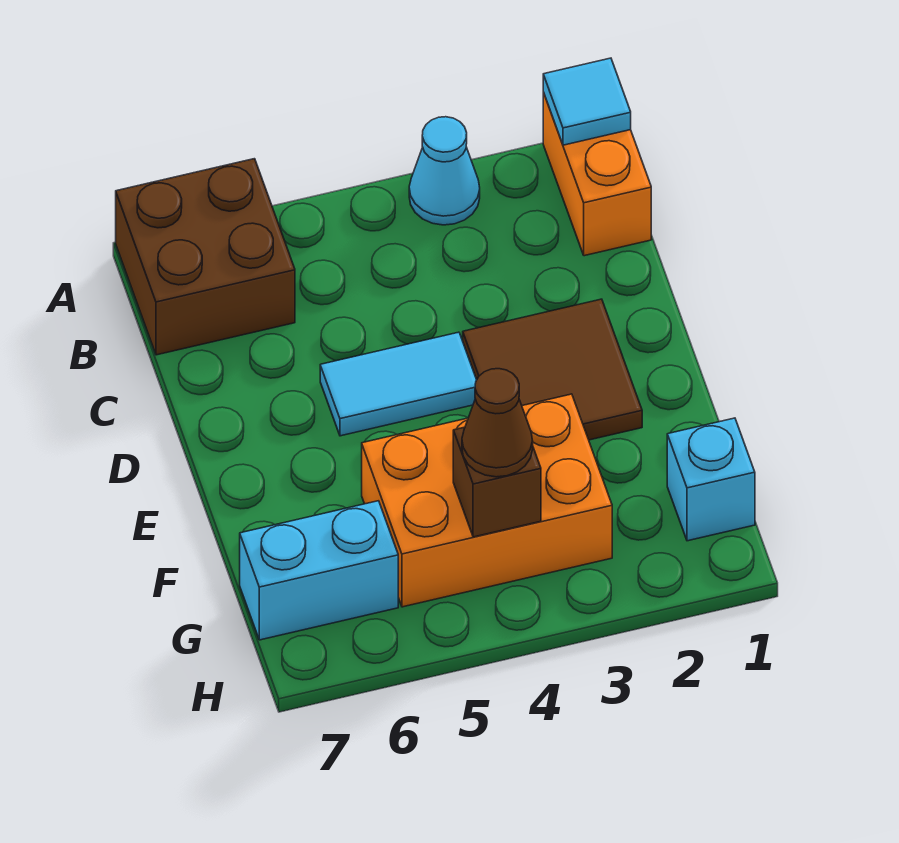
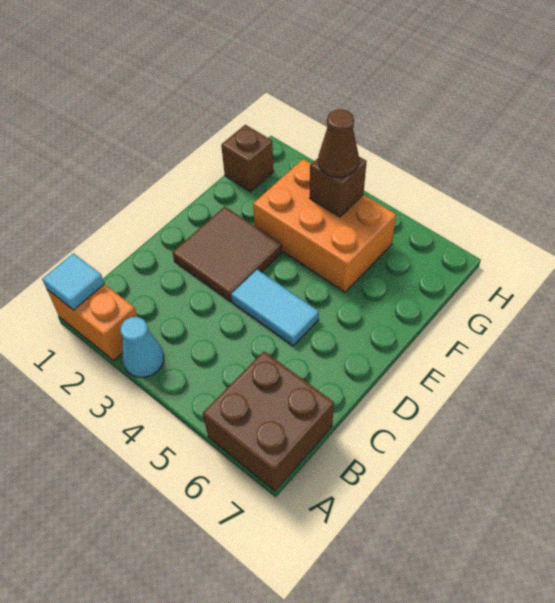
orange 1x2 brick [543,93,651,256] -> orange 1x2 brick turned to [47,284,137,361]
cyan 1x1 brick [667,418,755,541] -> brown 1x1 brick [221,125,274,192]
cyan 1x2 brick [240,501,398,640] -> none

